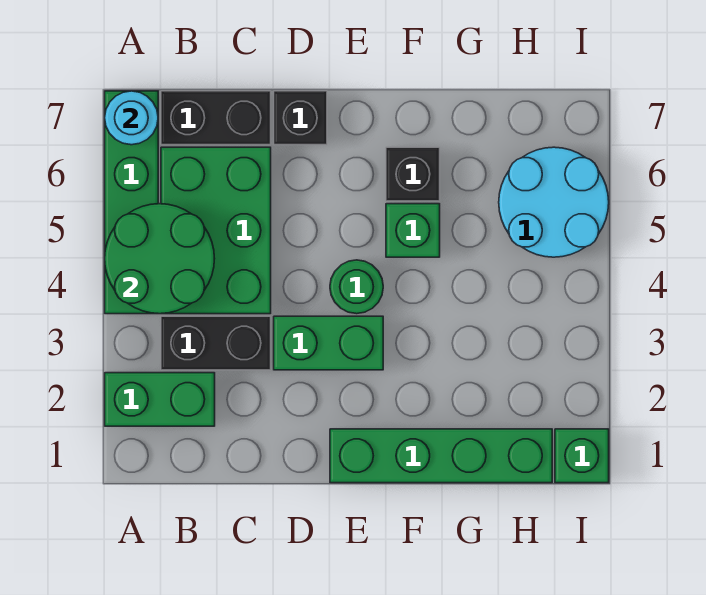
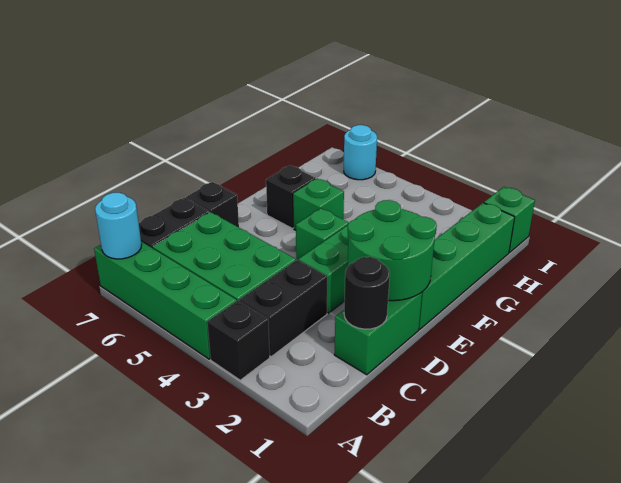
green 1x2 brick [105,373,215,426] -> green 1x2 brick moved to [334,292,422,375]
none -> black 1x1 brick [207,301,270,380]
green 2x2 round brick [105,204,215,314] -> green 2x2 round brick moved to [348,200,437,301]
none -> black 1x1 round brick [344,257,390,329]
green 1x1 round brick [330,260,383,314] -> green 1x1 brick [296,208,349,260]
cyan 2x2 round brick [499,147,609,257] -> cyan 1x1 round brick [344,125,377,180]

